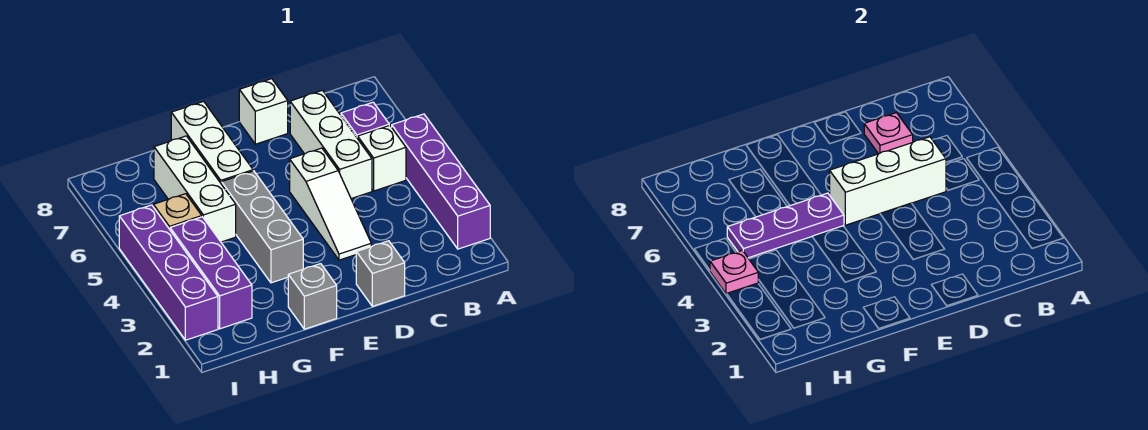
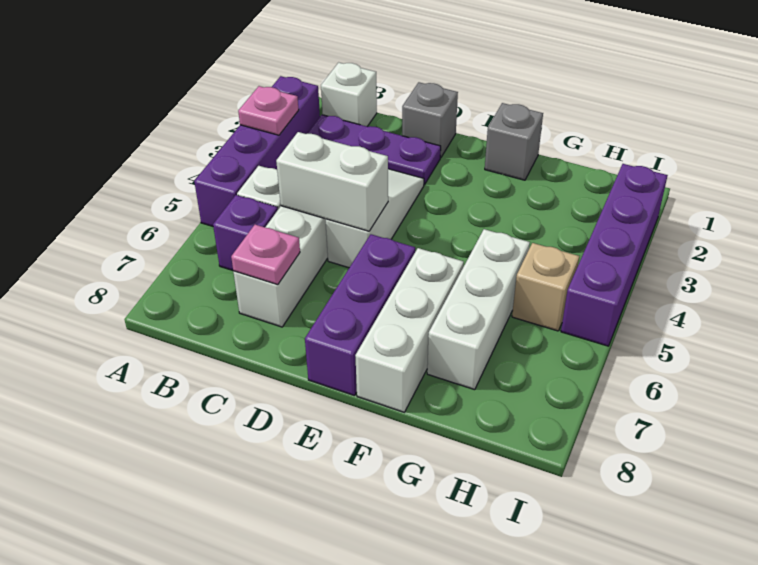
white 1x3 brick [830,137,946,225] -> white 1x2 brick [276,132,388,231]
white 1x1 brick [239,79,288,144] -> white 1x1 brick moved to [321,62,377,126]
grey 1x3 brick [222,171,303,283] -> none
purple 1x3 plate [727,193,844,258] -> purple 1x3 plate moved to [307,115,441,185]
purple 1x3 brick [170,217,252,329] -> purple 1x3 brick moved to [305,234,415,396]
pink 1x1 plate [710,250,758,294] -> pink 1x1 plate moved to [238,86,298,135]

